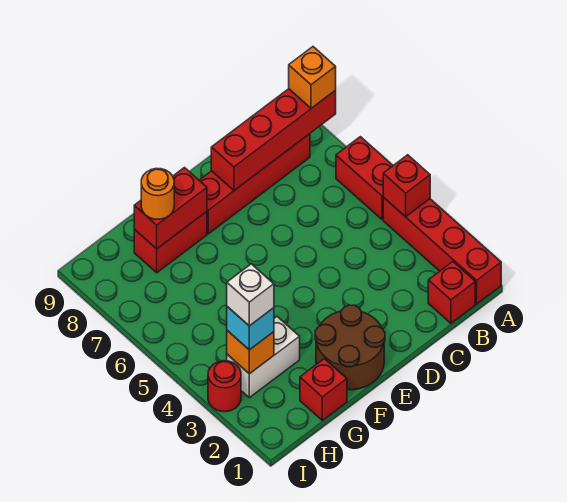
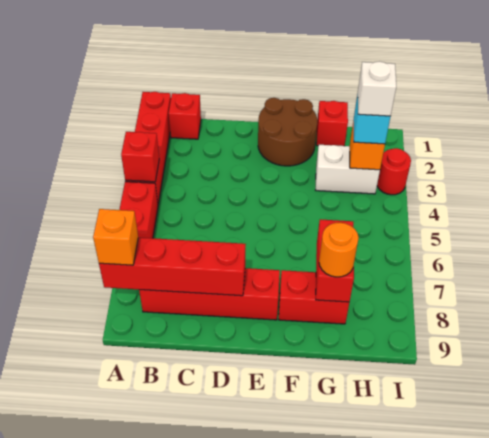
red 1x2 brick [134,168,207,249] -> red 1x2 brick turned to [316,219,354,302]

